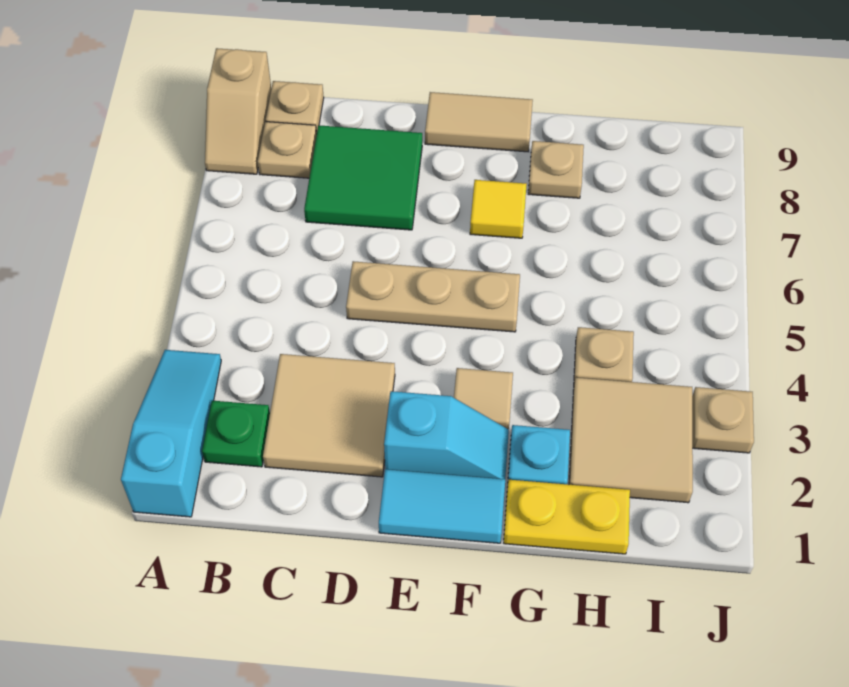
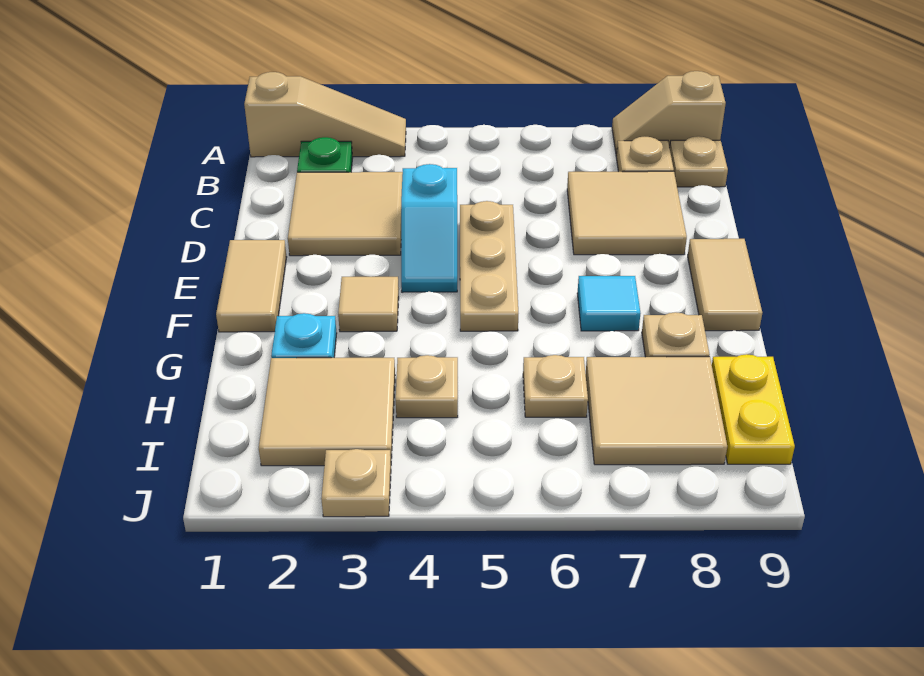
cyan 1x3 slope [121,350,221,517] -> tan 1x3 slope [244,72,406,157]
green 2x2 tile [304,125,422,230] -> tan 2x2 tile [567,171,687,255]
cyan 1x2 tile [379,469,505,543] -> tan 1x2 tile [216,240,287,332]
cyan 1x2 slope [384,391,509,479] -> cyan 1x2 slope moved to [401,164,457,292]
yellow 1x1 tile [470,180,527,238] -> cyan 1x1 tile [577,276,640,331]
yellow 1x2 plate [504,480,630,554] -> yellow 1x2 plate moved to [712,354,795,464]
none -> tan 1x1 plate [523,355,588,417]
none -> tan 2x2 tile [586,357,727,465]

